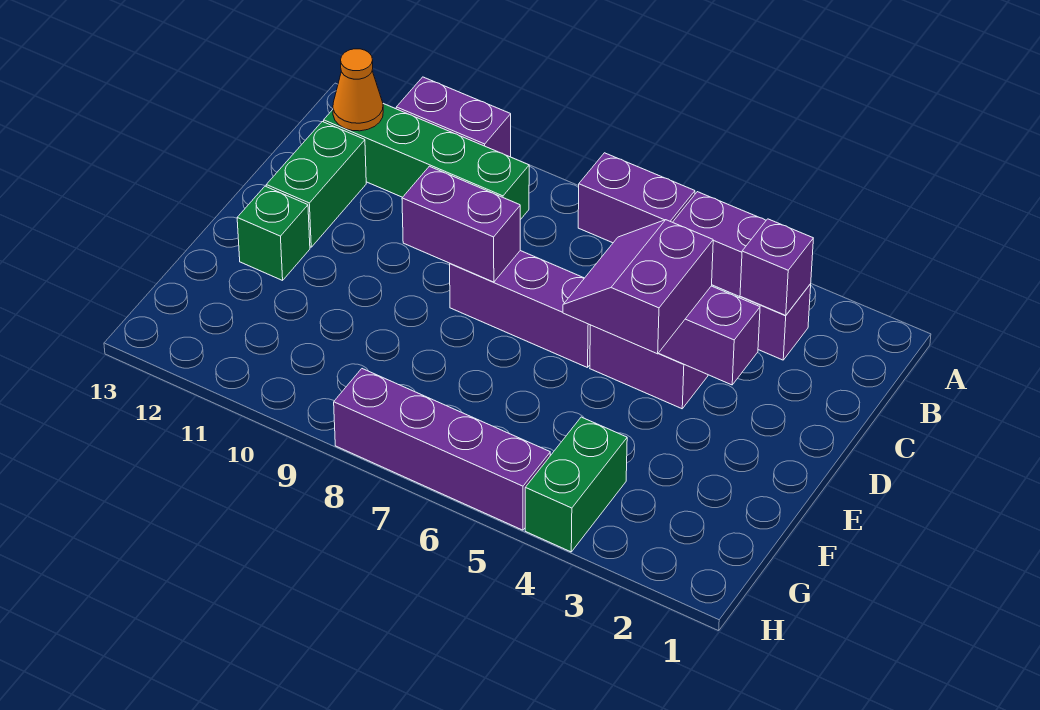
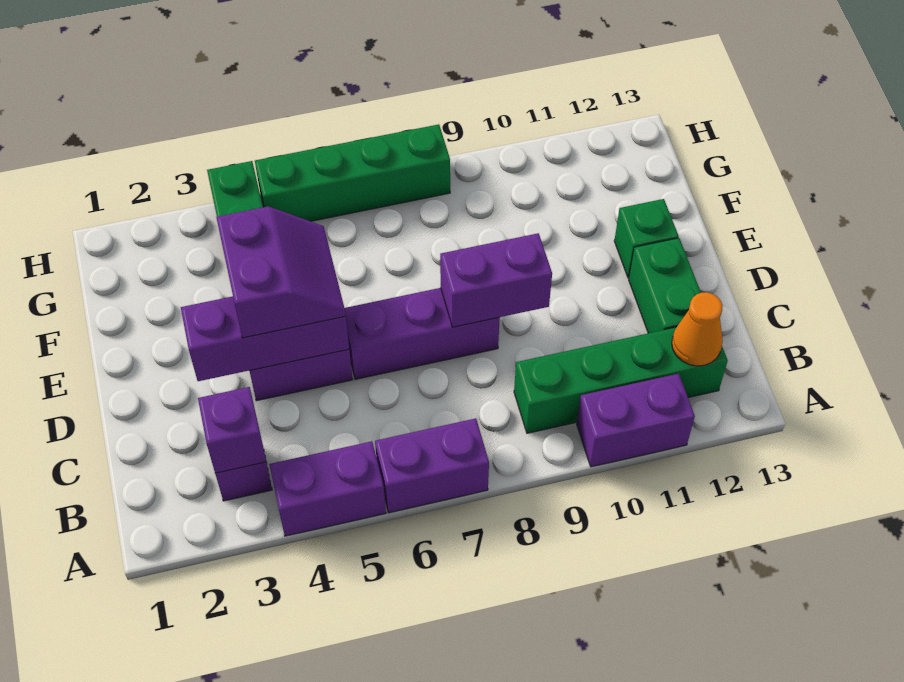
purple 1x4 brick [334,369,550,530] -> green 1x4 brick [255,124,450,221]

